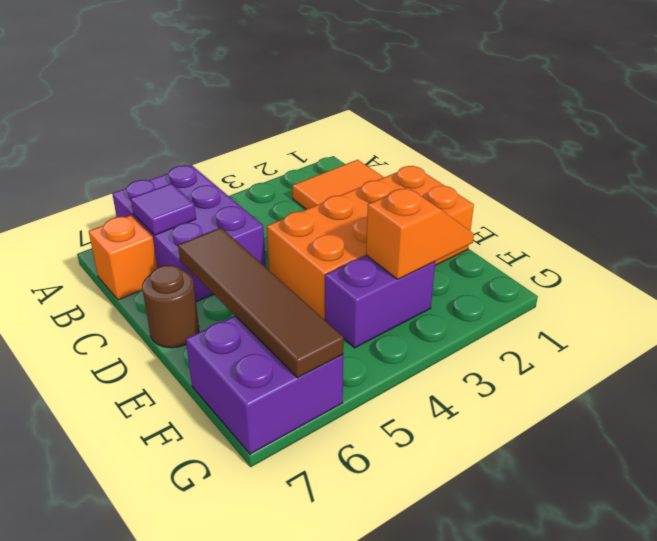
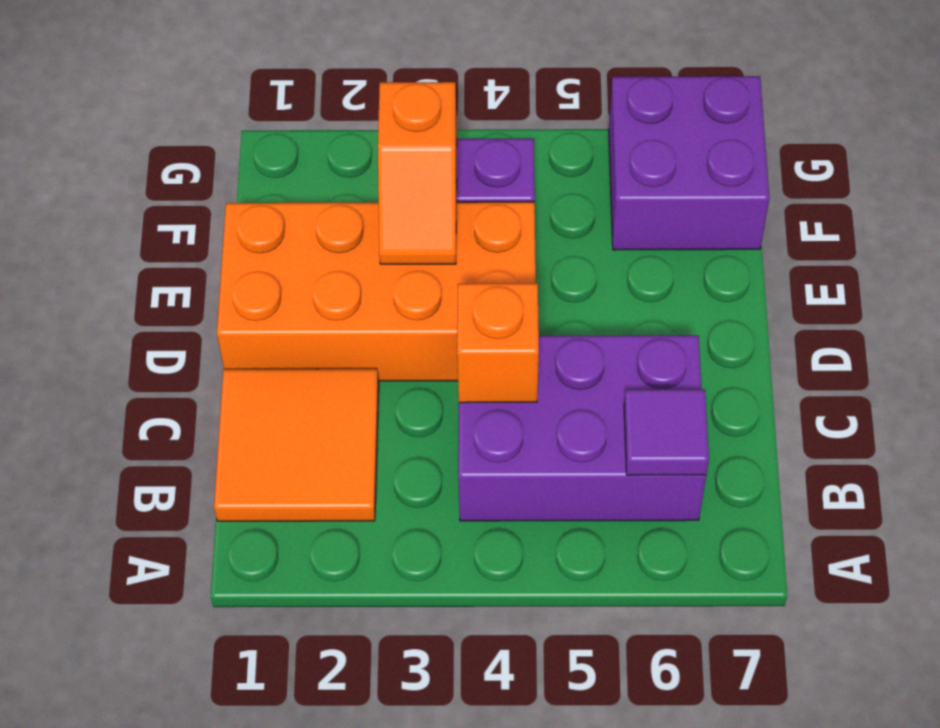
purple 2x3 brick [112,165,266,302] -> purple 2x3 brick turned to [458,335,706,521]
orange 1x1 brick [89,215,157,300] -> orange 1x1 brick moved to [457,283,539,403]
brown 1x4 tile [178,228,344,378] -> none
brown 1x1 round brick [142,265,199,348] -> none
orange 1x2 slope [366,188,474,279] -> orange 1x2 slope turned to [378,82,457,264]

